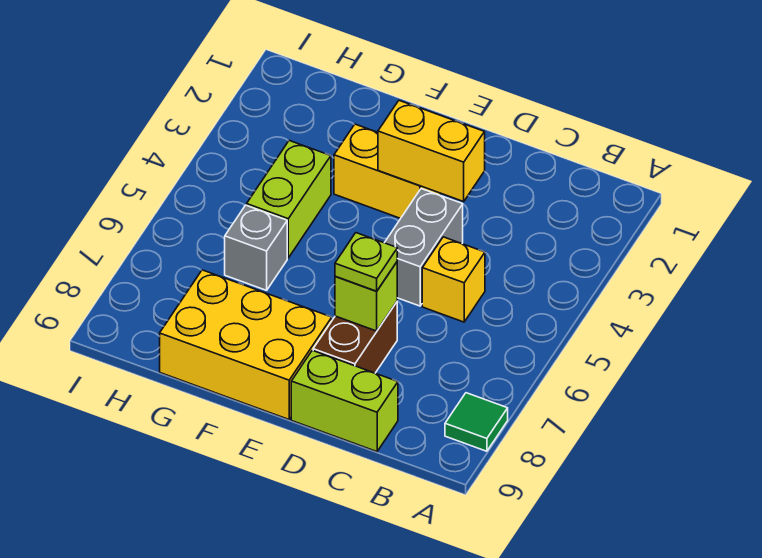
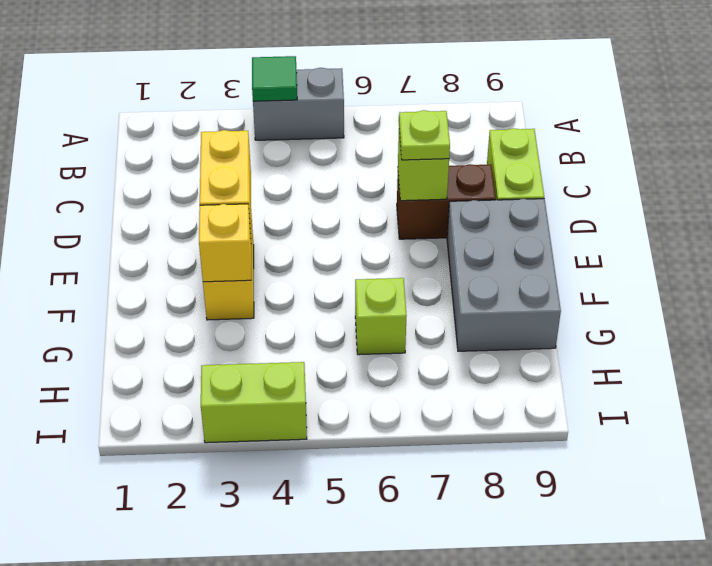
green 1x1 tile [445,393,508,451] -> green 1x1 tile moved to [252,56,297,101]
yellow 1x1 brick [422,237,485,322] -> yellow 1x1 brick moved to [199,204,251,282]
grey 1x2 brick [385,189,463,306] -> grey 1x2 brick moved to [253,68,344,140]
yellow 2x3 brick [160,270,332,419] -> grey 2x3 brick [447,199,561,351]
lime 1x2 brick [247,141,331,258] -> lime 1x2 brick moved to [201,362,307,443]
grey 1x1 brick [225,205,287,290] -> lime 1x1 brick [355,278,407,355]

